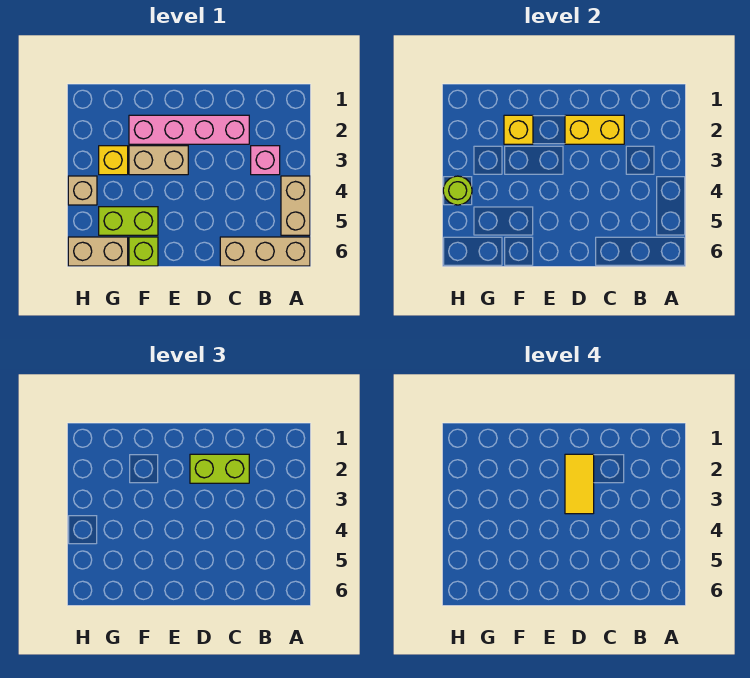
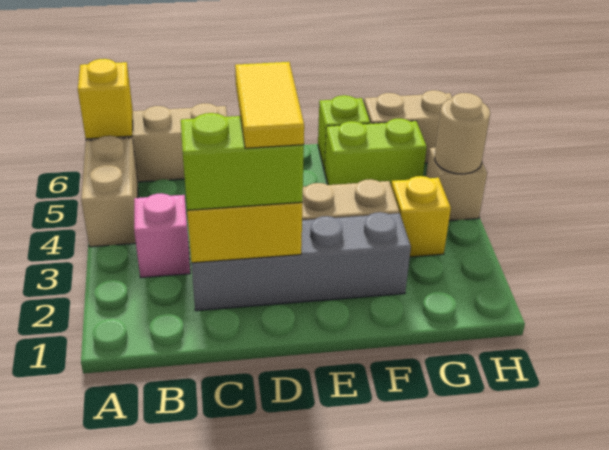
pink 1x4 brick [129,115,249,144] -> grey 1x4 brick [191,212,411,311]
yellow 1x1 brick [504,115,533,144] -> yellow 1x1 brick moved to [78,59,133,139]
lime 1x1 round brick [443,176,472,205] -> tan 1x1 round brick [435,93,490,174]

